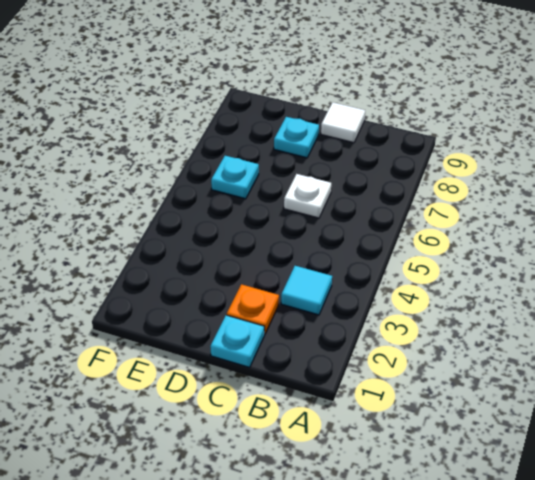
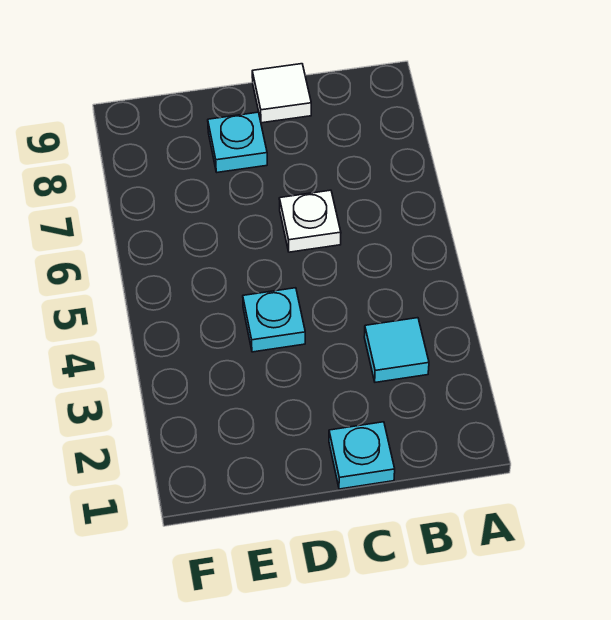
orange 1x1 plate [227,284,279,335] -> none
cyan 1x1 plate [211,156,259,199] -> cyan 1x1 plate moved to [243,288,305,352]

